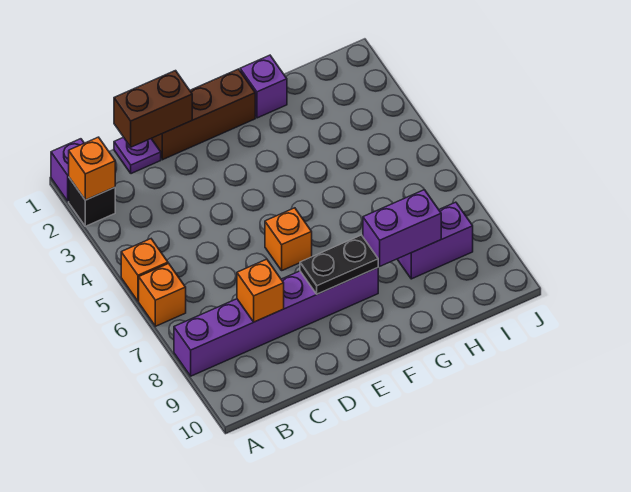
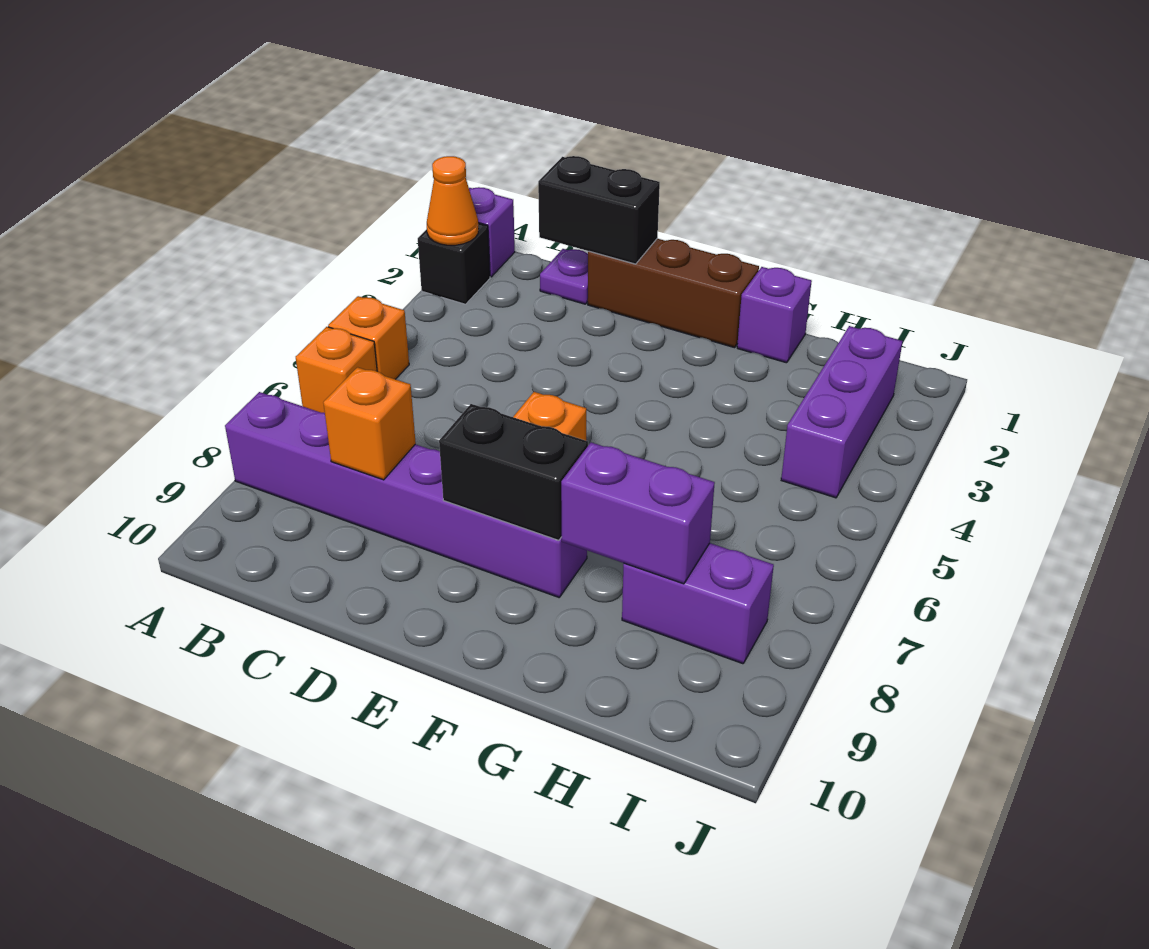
orange 1x1 brick [69,137,115,200] -> orange 1x1 cone [427,156,478,245]
brown 1x2 brick [114,71,192,147] -> black 1x2 brick [538,156,660,264]
black 1x2 plate [300,235,378,294] -> black 1x2 brick [439,404,588,540]
none -> purple 1x3 brick [781,326,903,498]

